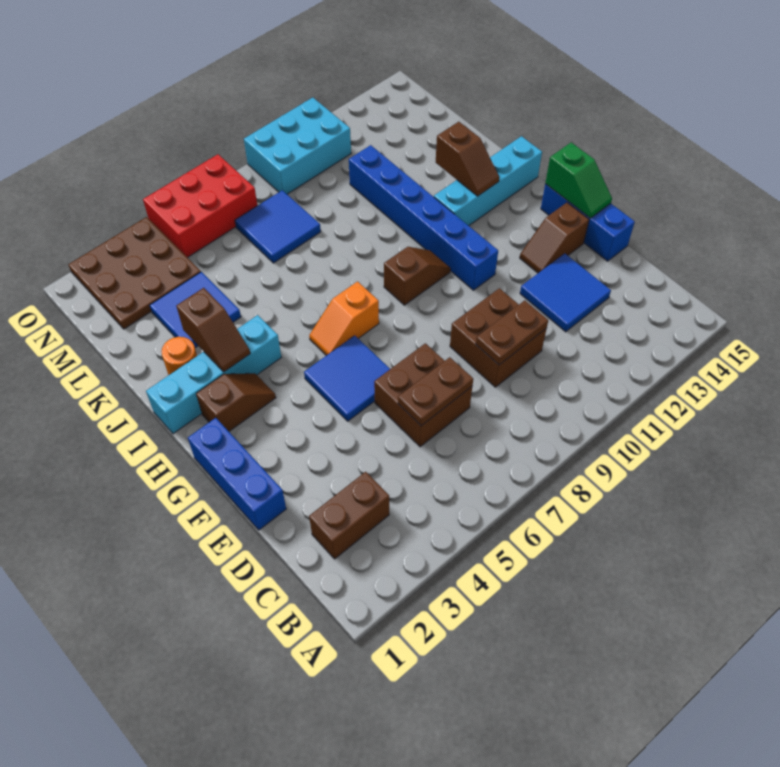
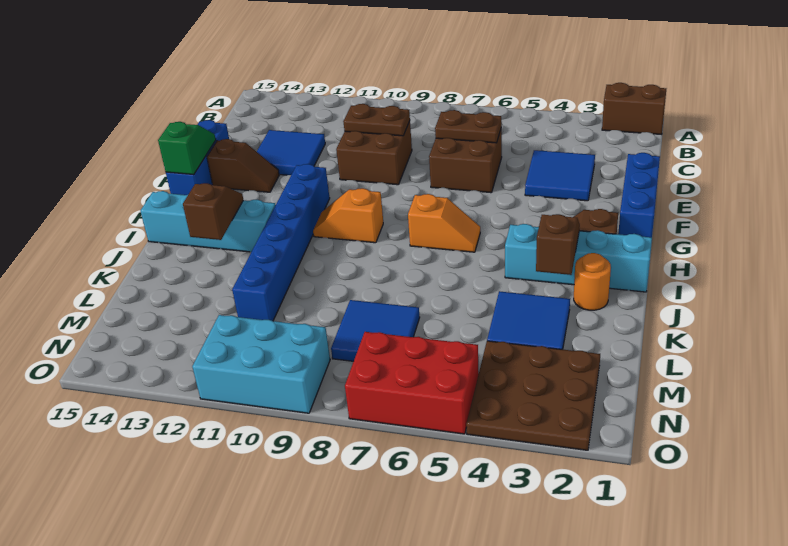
brown 1x2 brick [309,472,389,559] -> brown 1x2 brick moved to [602,83,666,134]
blue 2x2 tile [304,335,390,421] -> blue 2x2 tile moved to [525,150,595,201]
brown 1x2 slope [384,247,451,305] -> orange 1x2 slope [313,188,383,243]

